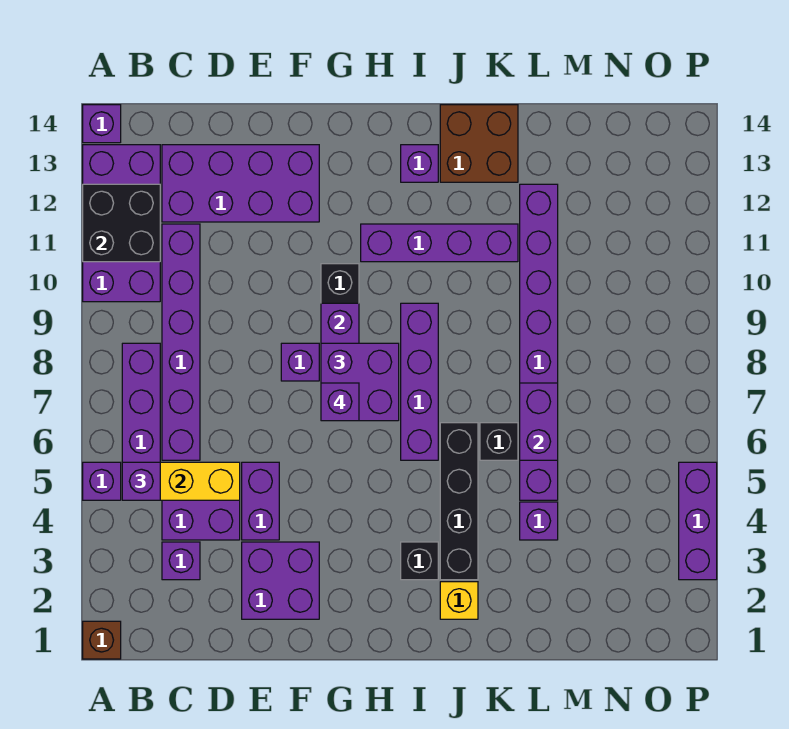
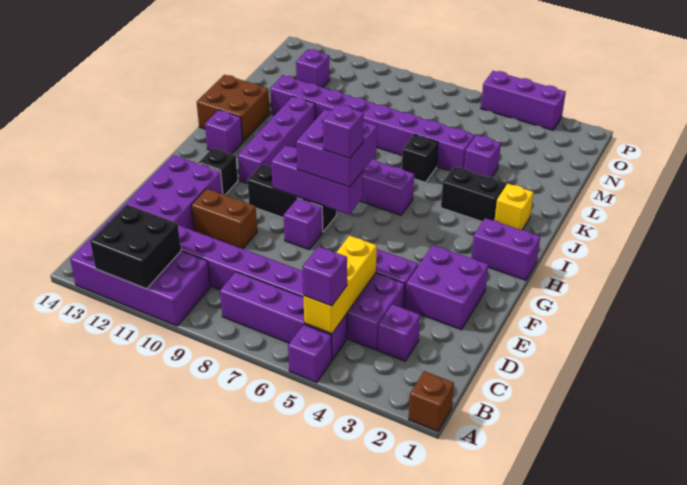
purple 1x1 brick [83,105,121,143] -> purple 1x1 brick moved to [296,49,330,88]
none -> brown 1x2 brick [191,189,257,249]
black 1x1 brick [401,542,438,580] -> black 1x1 brick moved to [198,148,238,195]
black 1x4 brick [440,423,478,580] -> black 1x2 brick [441,166,506,222]
purple 1x2 brick [520,383,558,460] -> purple 1x2 brick moved to [471,218,540,280]

